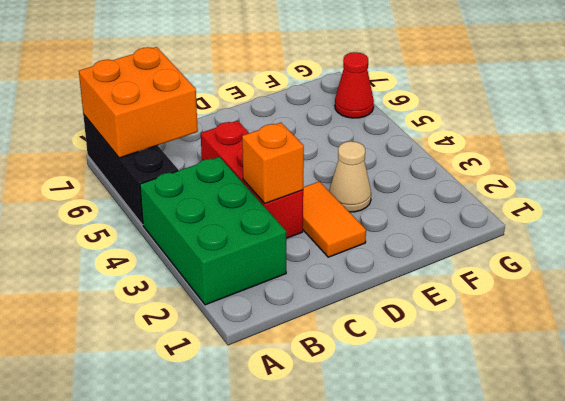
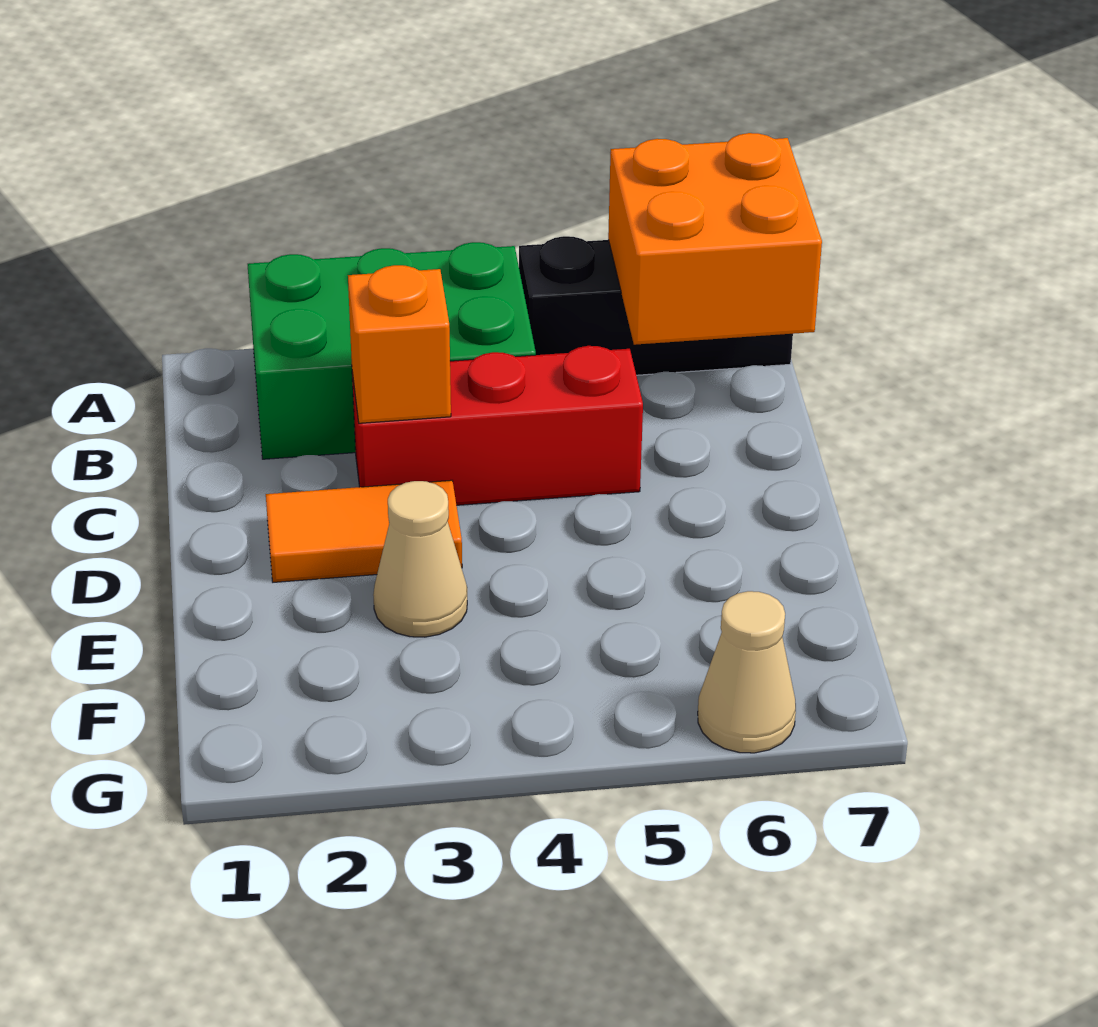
red 1x1 cone [335,52,374,118] -> tan 1x1 cone [698,591,796,753]

